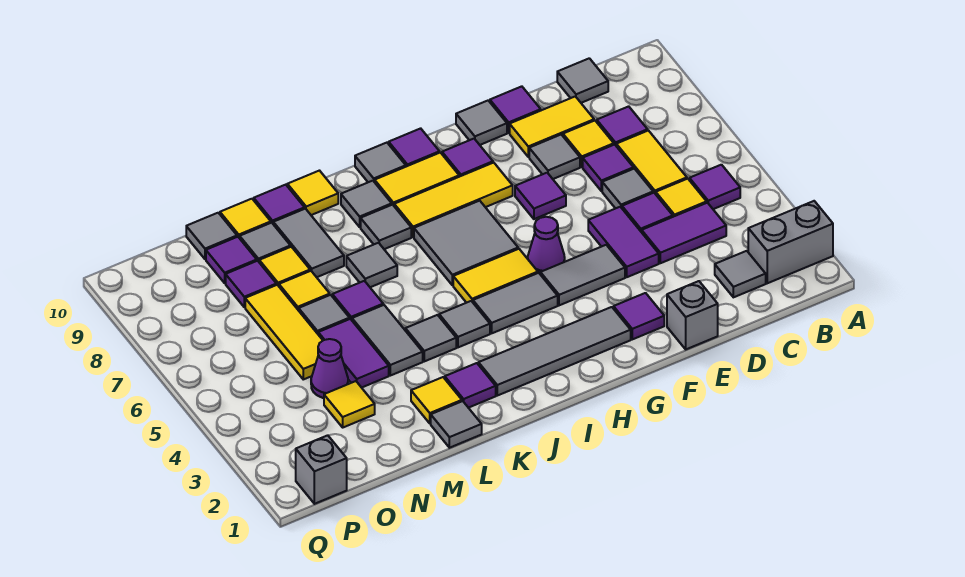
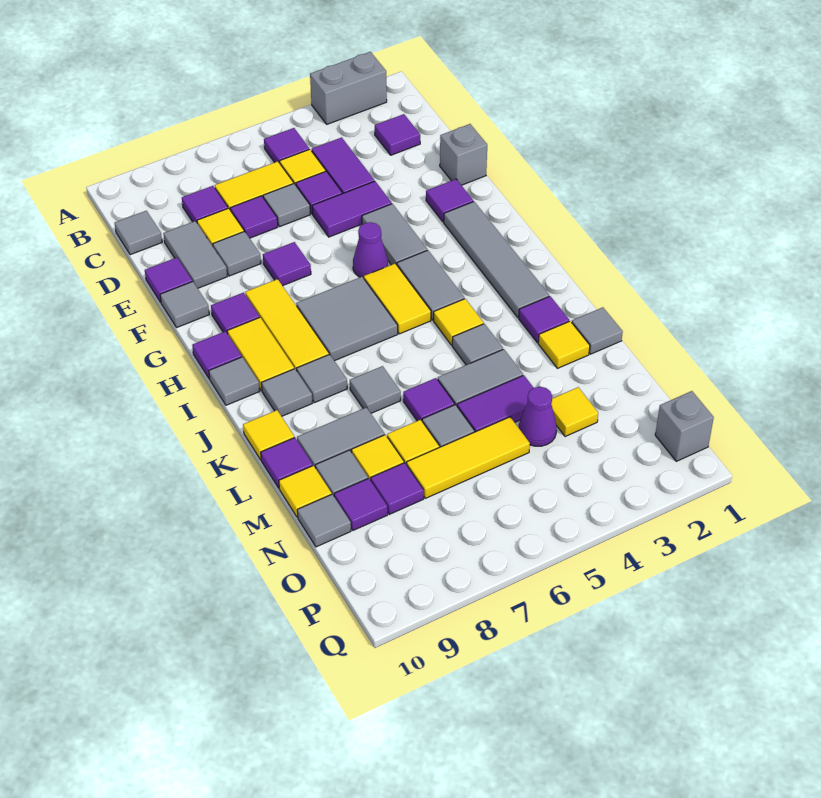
grey 1x2 brick [748,201,833,283] -> grey 1x2 brick turned to [310,52,387,124]
grey 1x1 tile [715,251,766,297] -> purple 1x1 tile [375,114,420,155]
yellow 1x2 tile [510,96,594,157] -> grey 1x2 tile [163,221,227,288]
grey 1x1 tile [439,301,490,347] -> yellow 1x1 tile [434,299,484,345]

